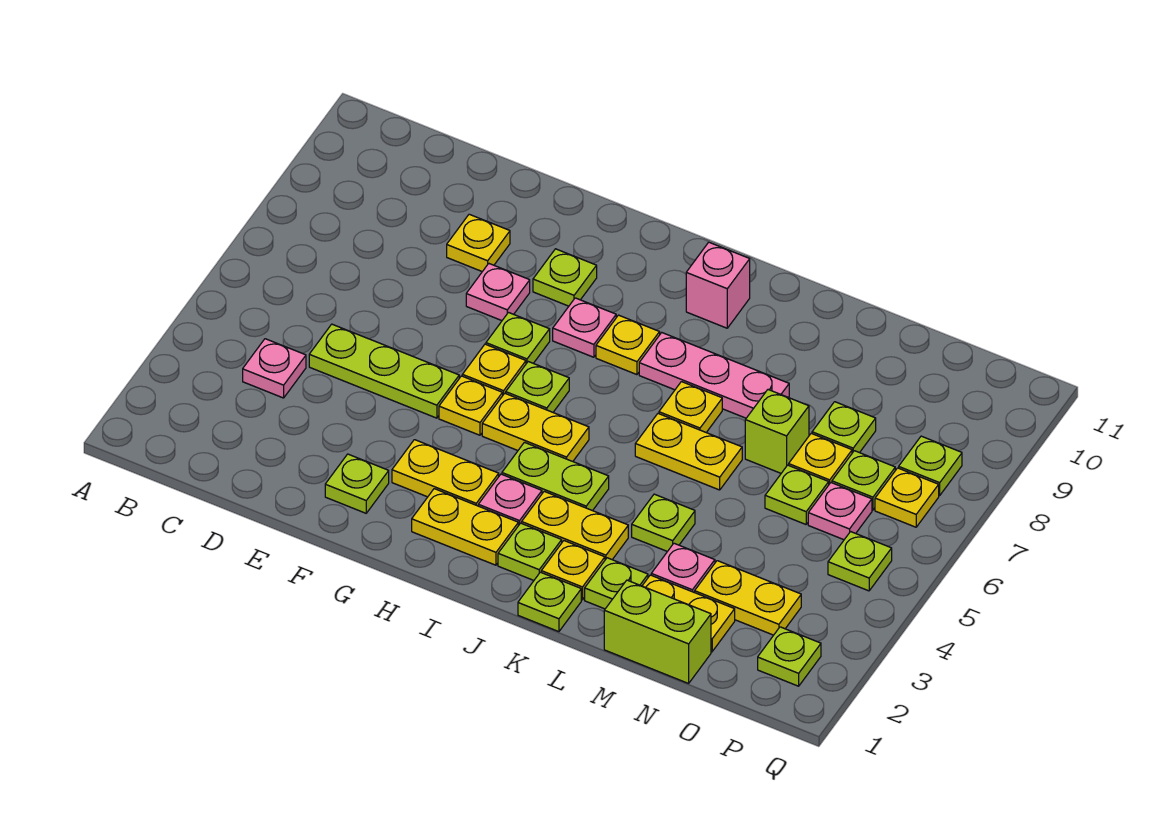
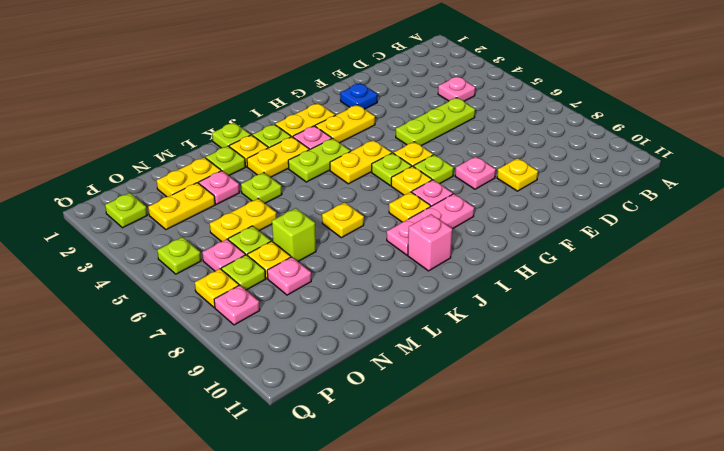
lime 1x1 plate [325,454,389,513] -> blue 1x1 plate [340,83,377,109]
yellow 1x1 plate [439,376,503,435] -> yellow 1x1 plate moved to [391,166,432,195]
lime 1x1 plate [533,249,597,306] -> none
pink 1x3 plate [639,333,789,418] -> pink 1x3 plate moved to [387,194,474,255]
yellow 1x2 plate [635,414,742,490] -> yellow 1x2 plate moved to [210,199,277,242]
lime 1x2 brick [604,580,711,683] -> none
lime 1x1 plate [812,402,876,453] -> pink 1x1 plate [267,257,311,295]
lime 1x1 plate [899,436,962,496] -> pink 1x1 plate [214,285,260,325]

